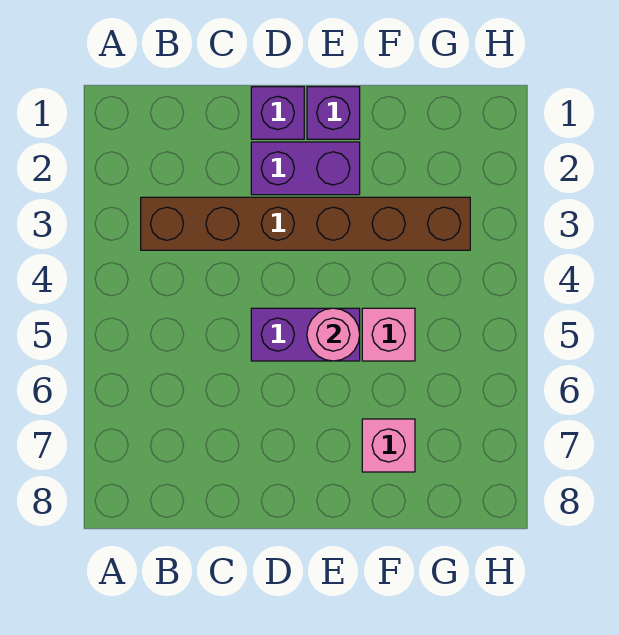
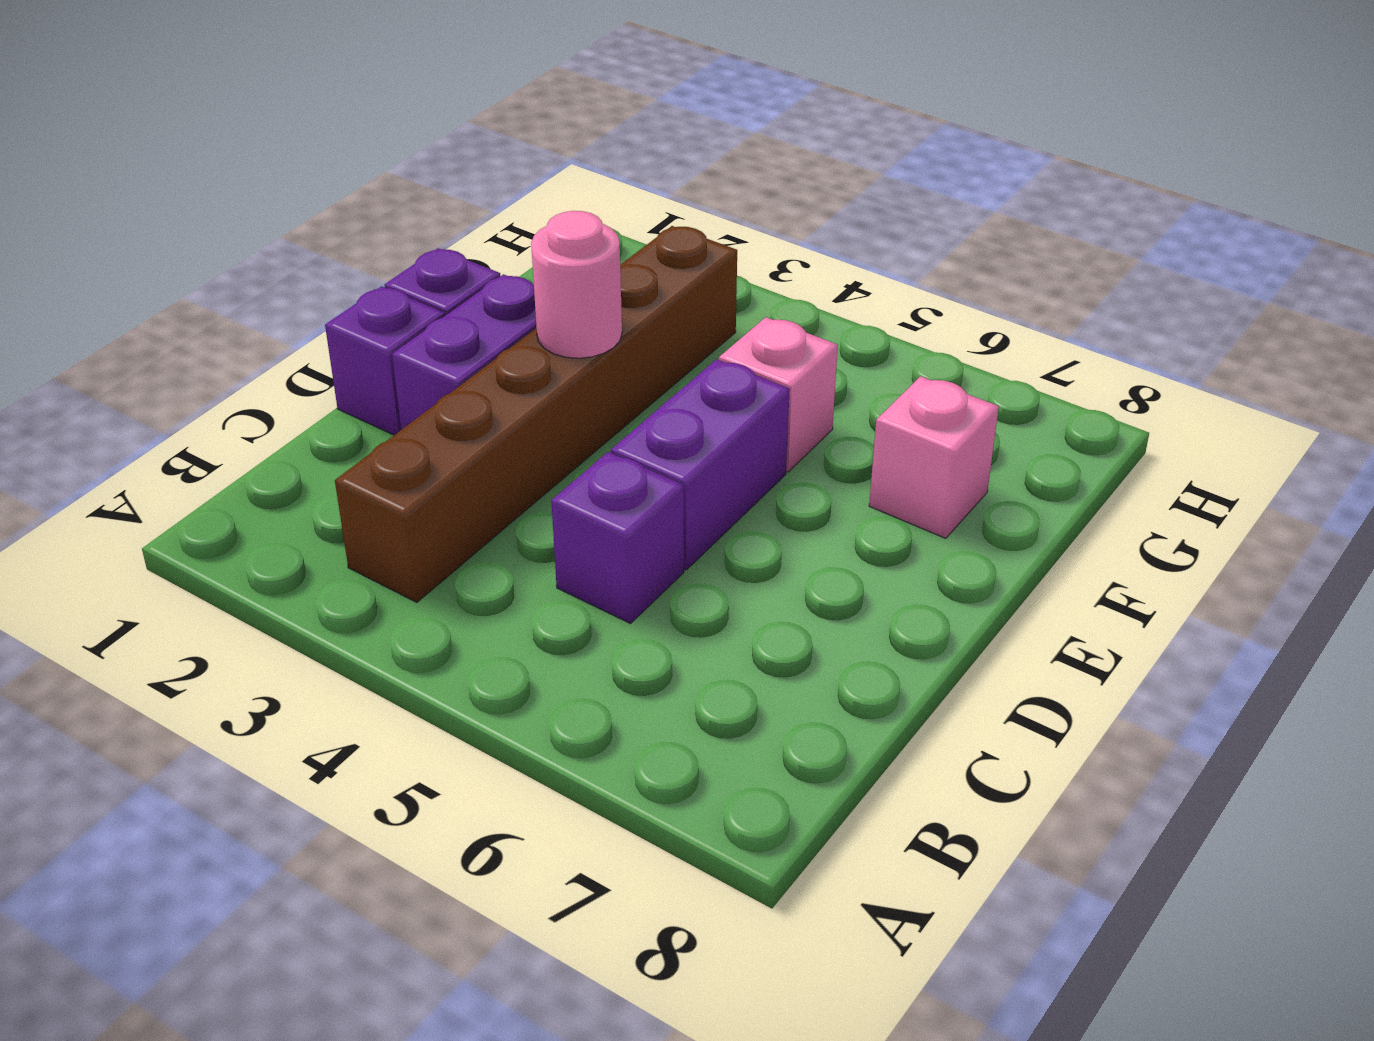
none -> purple 1x1 brick [551,452,684,624]
pink 1x1 round brick [307,308,360,361] -> pink 1x1 round brick moved to [531,211,622,358]

